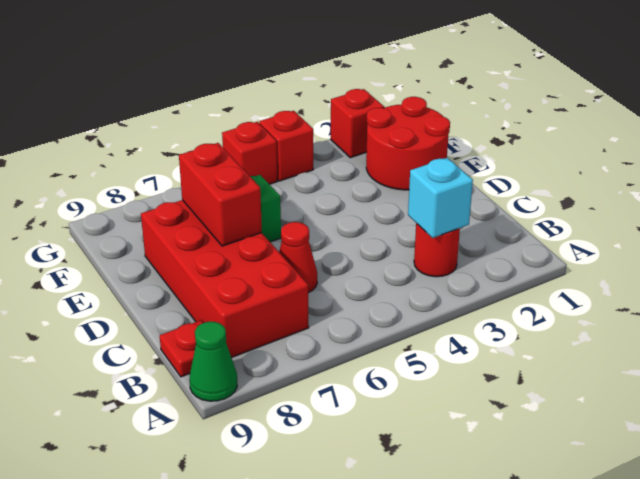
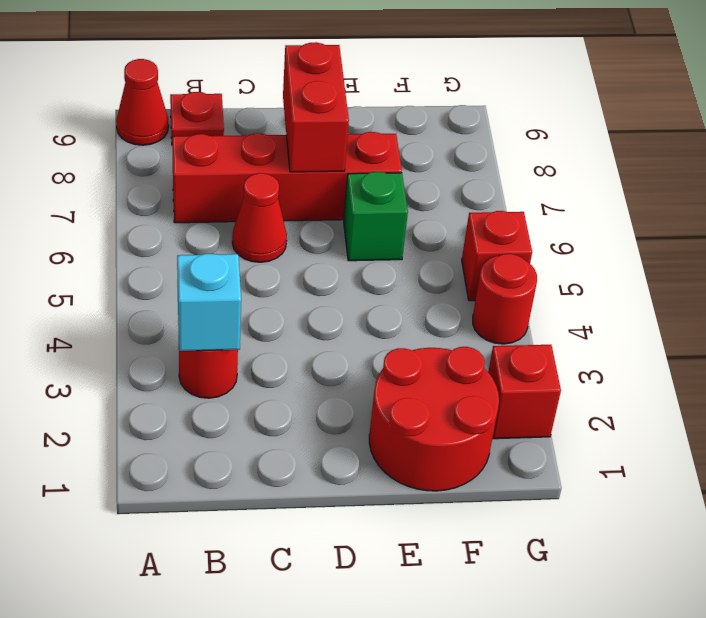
green 1x1 cone [189,322,237,401] -> red 1x1 cone [116,59,169,145]
red 2x4 brick [141,200,309,358] -> red 1x4 brick [172,132,402,223]
red 1x2 brick [179,143,262,246] -> red 1x2 brick turned to [283,42,349,172]
red 1x1 brick [259,111,313,181] -> red 1x1 round brick [473,254,537,344]

